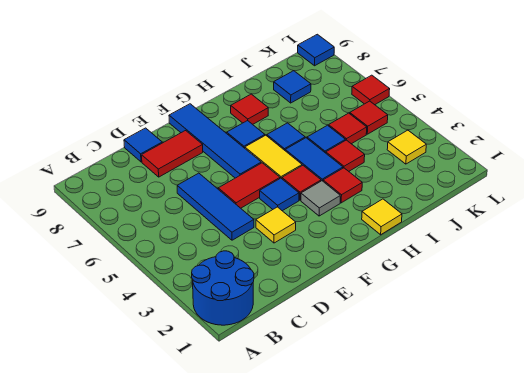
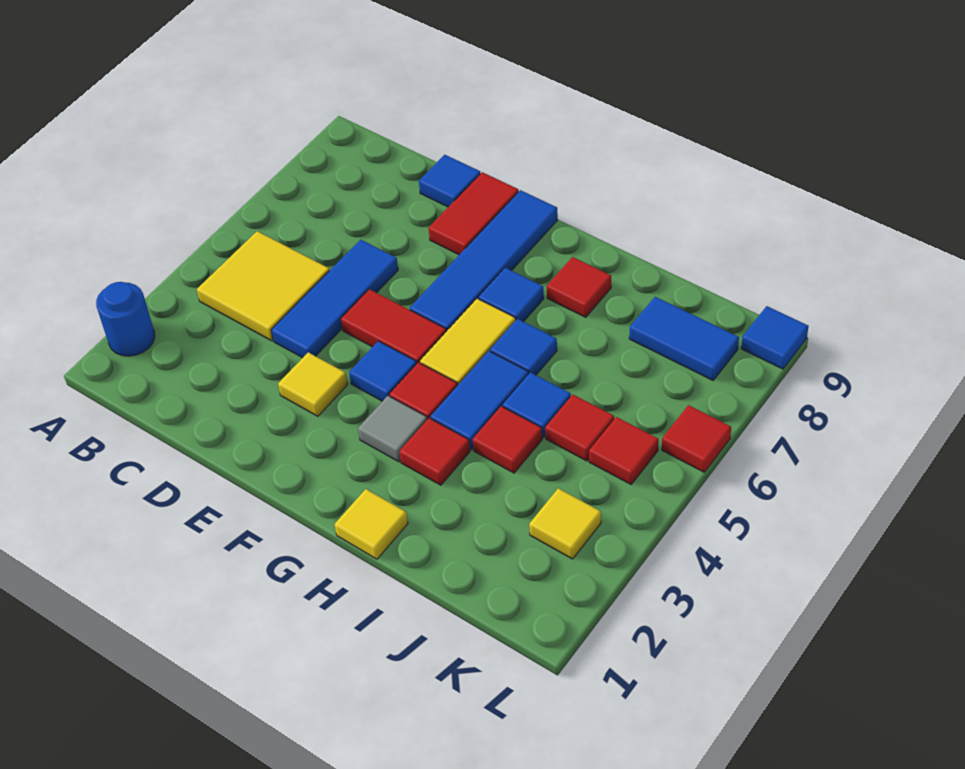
blue 2x2 round brick [192,251,254,325] -> blue 1x1 round brick [96,282,155,356]
none -> yellow 2x2 tile [197,231,330,341]
red 1x2 tile [142,131,203,177] -> red 1x2 tile turned to [429,172,519,255]
blue 1x1 tile [274,71,311,103] -> blue 1x2 tile [629,297,739,380]

